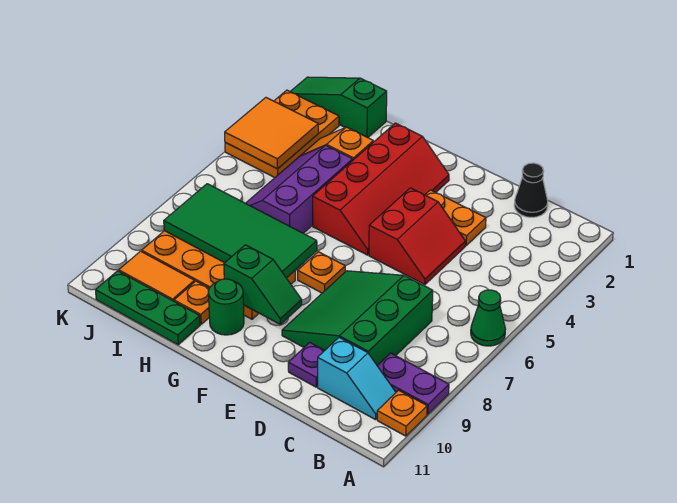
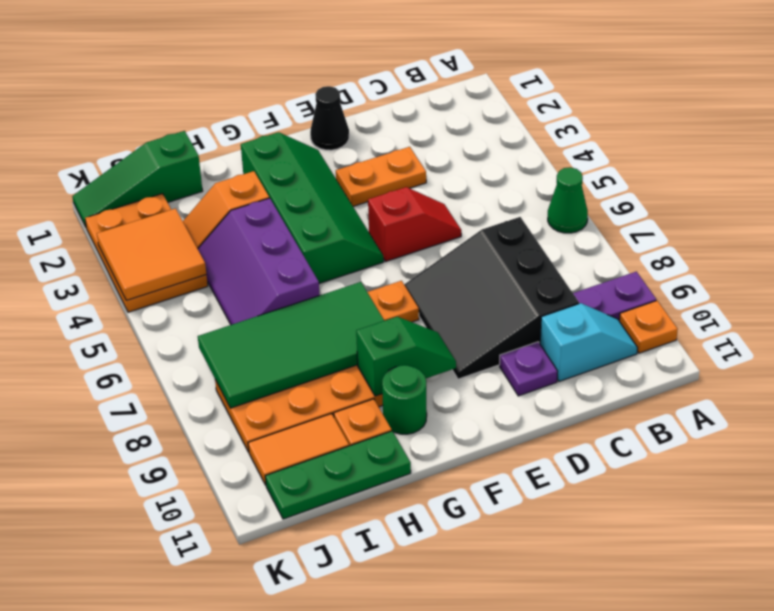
black 1x1 cone [514,163,548,217] -> black 1x1 cone moved to [310,86,349,150]
green 3x3 slope [282,271,433,365] -> black 3x3 slope [404,217,579,379]
red 2x2 slope [369,188,465,285] -> red 1x2 slope [368,187,461,262]
red 2x4 slope [313,123,449,255] -> green 2x4 slope [241,132,384,284]

